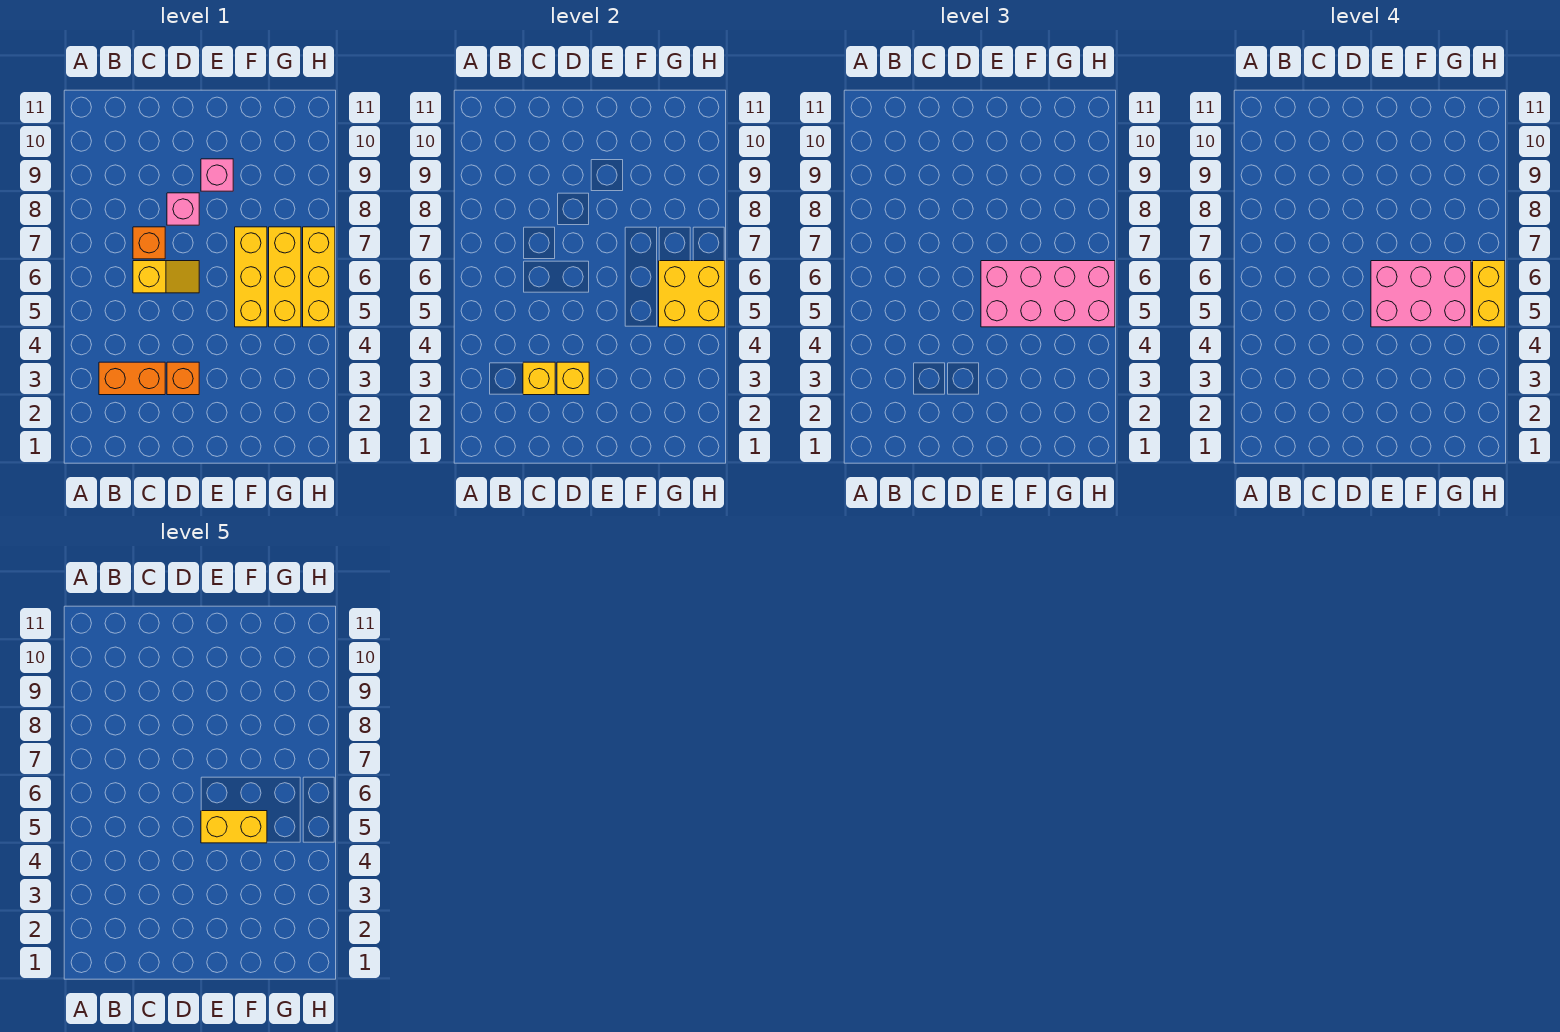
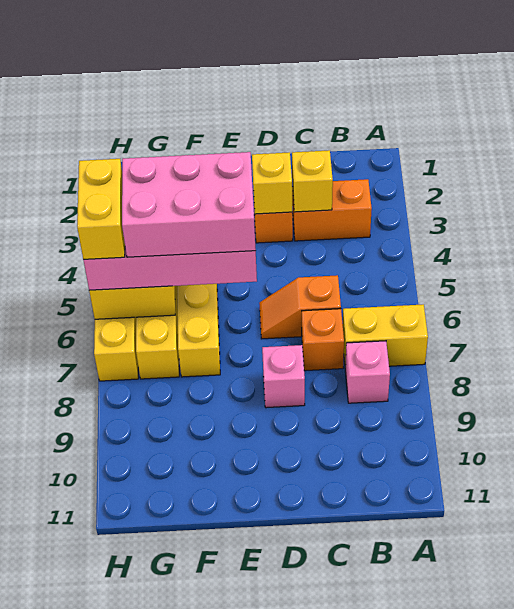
yellow 1x2 slope [133,261,199,293] -> orange 1x2 slope [259,275,341,339]
yellow 1x2 brick [201,811,267,843] -> yellow 1x2 brick moved to [343,304,428,366]
pink 1x1 brick [201,159,233,191] -> pink 1x1 brick moved to [345,341,390,403]

